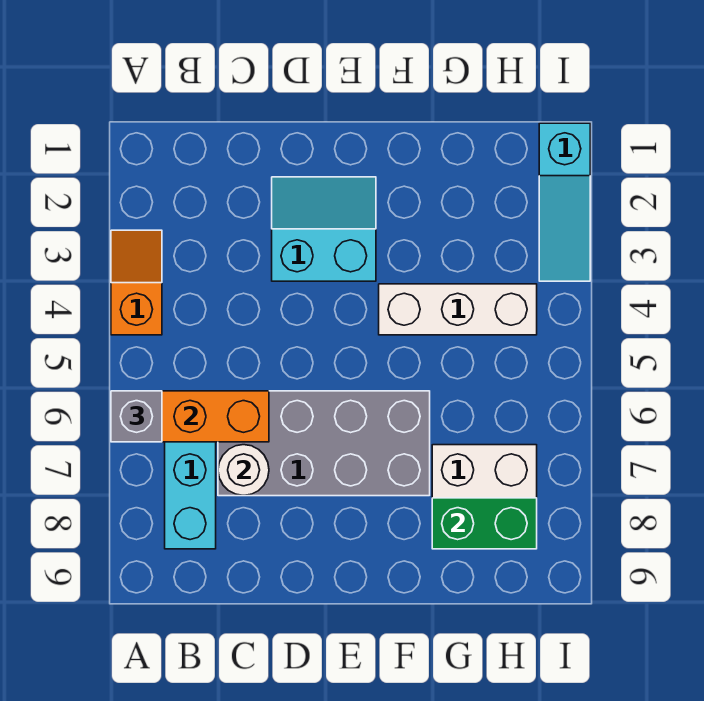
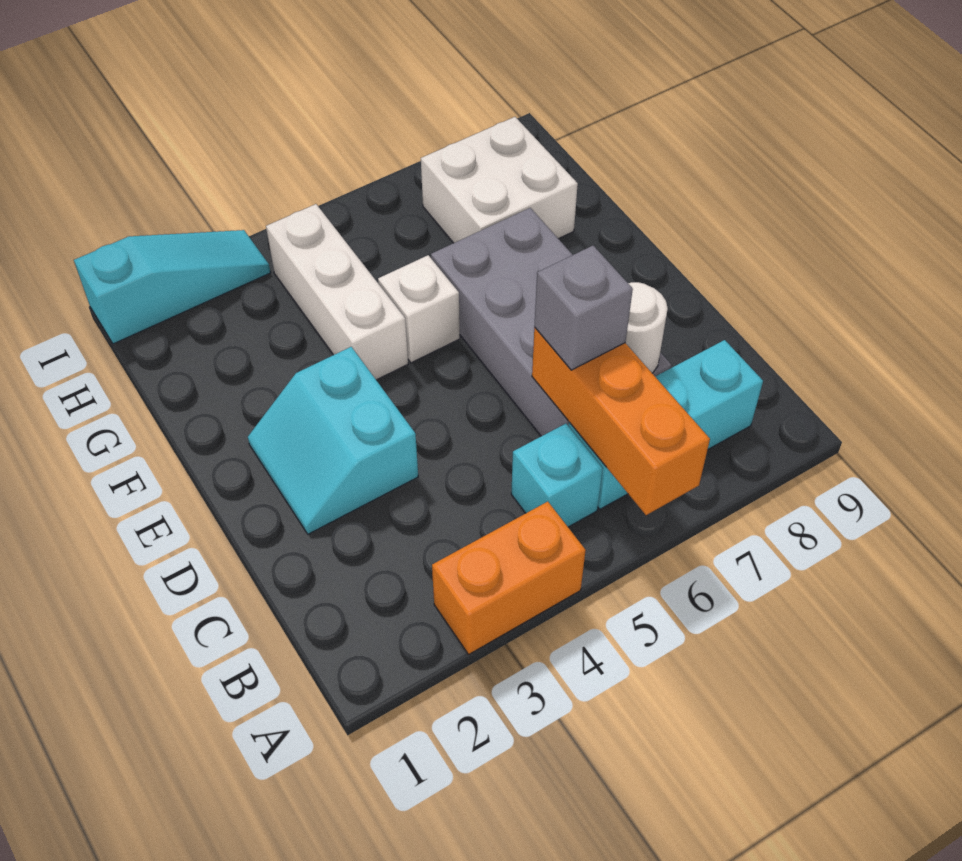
orange 1x2 slope [111,230,162,335] -> orange 1x2 brick [432,502,586,654]
grey 1x1 brick [111,391,162,442] -> grey 1x1 brick moved to [534,246,633,370]
none -> cyan 1x1 brick [511,424,603,527]
none -> white 1x1 brick [378,255,460,363]
green 1x2 brick [432,498,537,549] -> none

